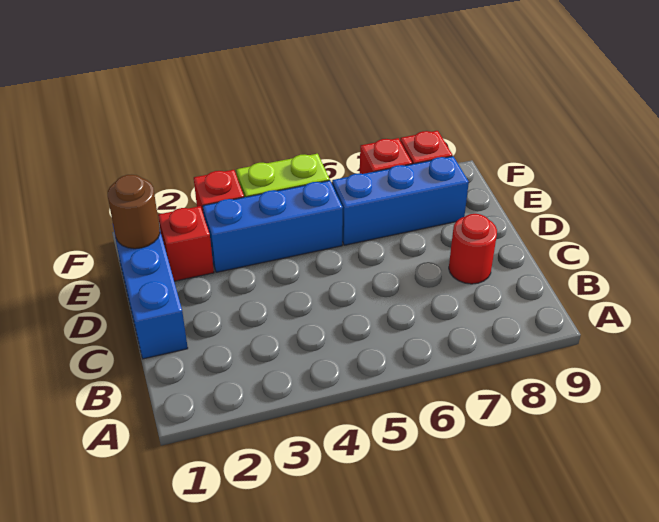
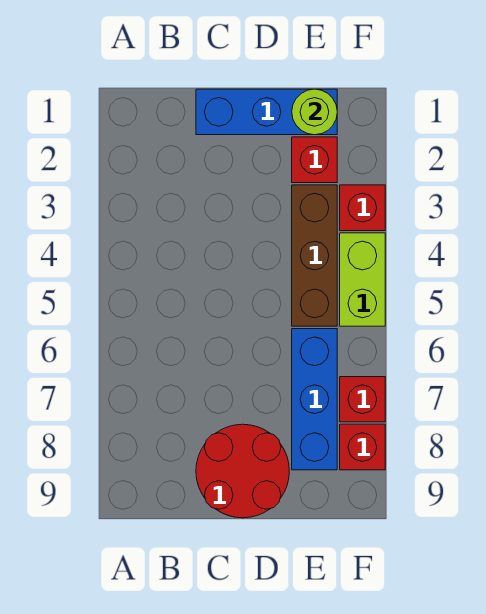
red 1x1 round brick [449,214,497,284] -> red 2x2 round brick [196,424,289,518]
brown 1x1 round brick [108,175,160,249] -> lime 1x1 round brick [292,89,337,135]
blue 1x3 brick [203,181,343,272] -> brown 1x3 brick [292,185,337,326]

